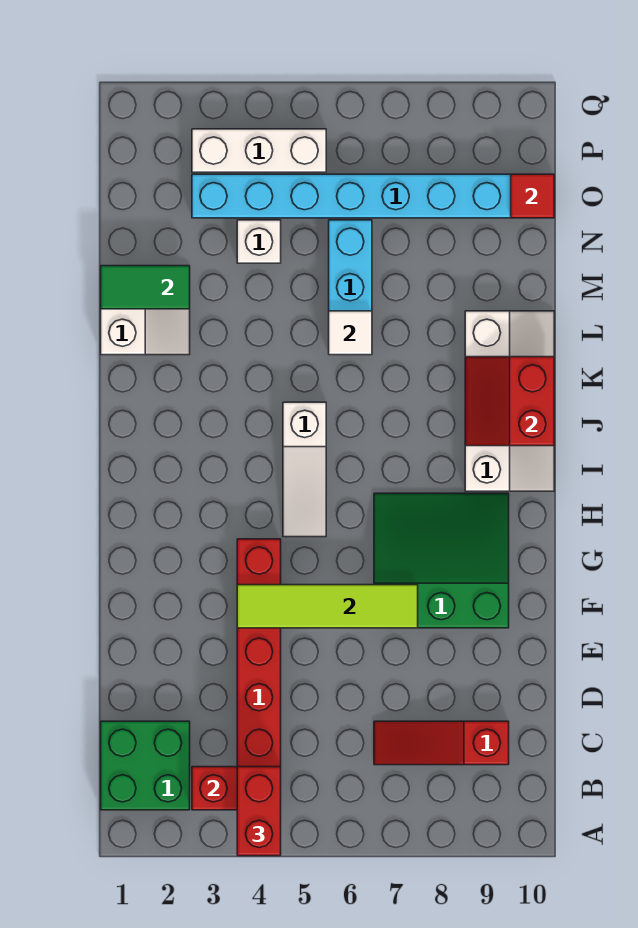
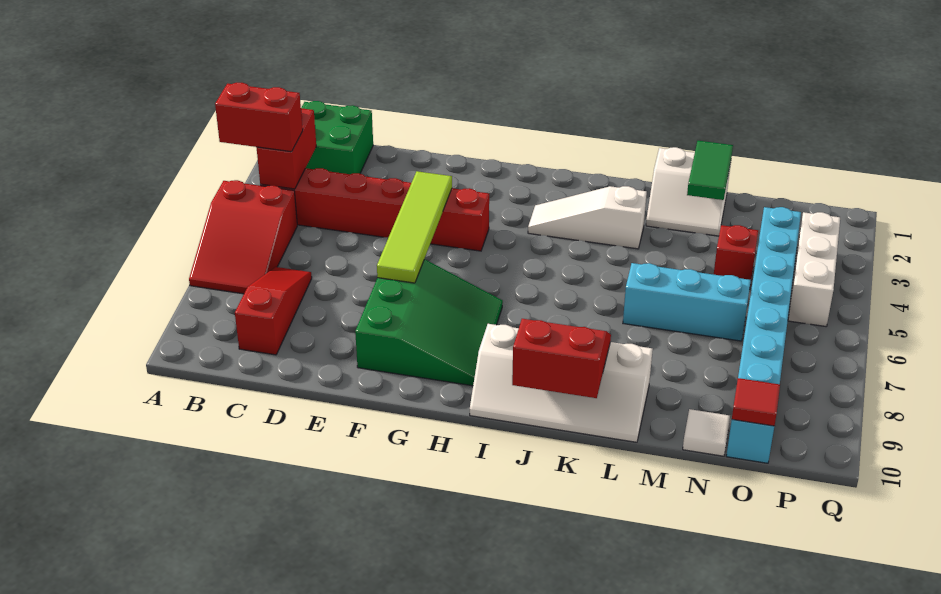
none -> red 2x3 slope [189,180,297,294]
white 1x3 slope [283,402,326,537] -> white 1x3 slope moved to [528,186,647,249]
white 1x1 tile [329,311,372,355] -> white 1x1 tile moved to [683,409,730,456]
white 1x1 brick [237,220,281,263] -> red 1x1 brick [714,225,758,284]

